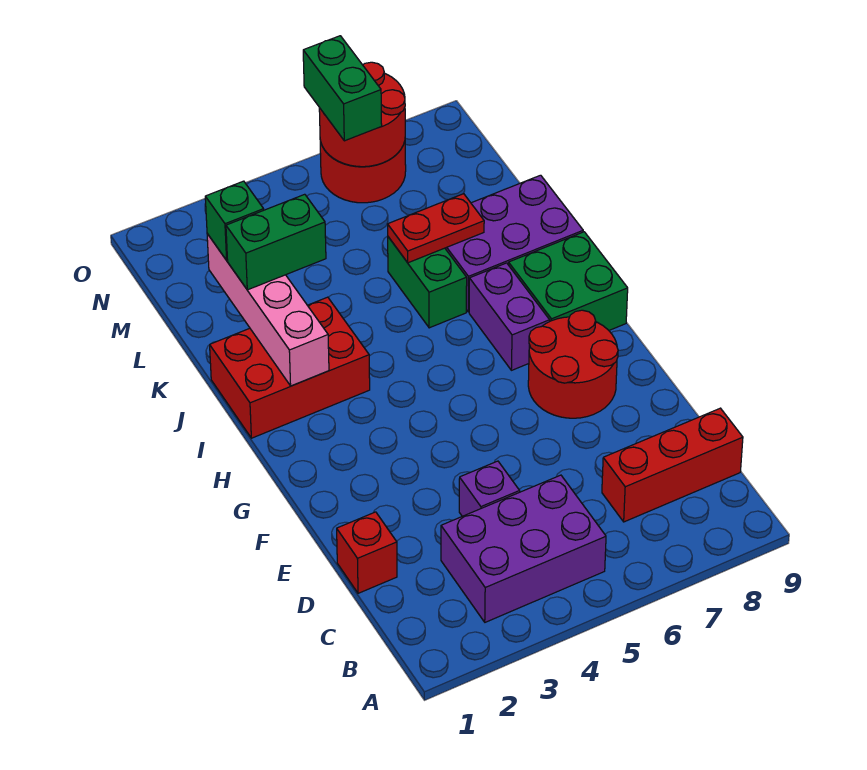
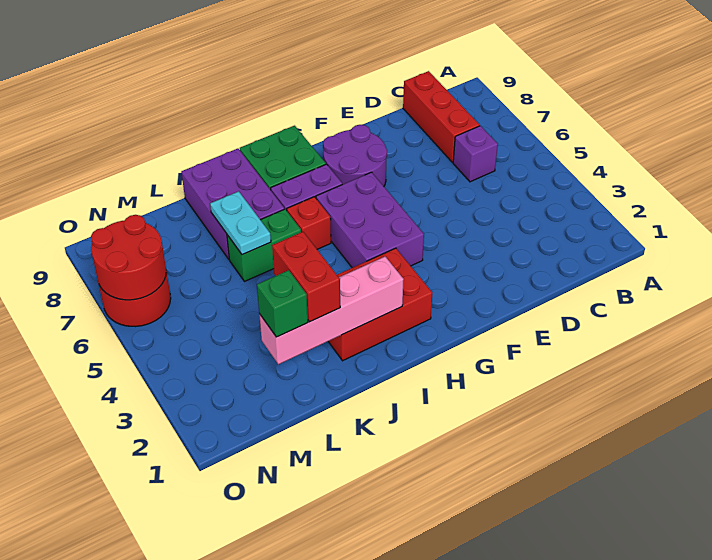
purple 2x3 brick [441,475,606,622] -> purple 2x3 brick moved to [316,172,424,268]
red 1x1 brick [337,512,397,593] -> red 1x1 brick moved to [287,197,331,249]
purple 1x1 brick [459,461,520,516] -> purple 1x1 brick moved to [453,126,498,182]
red 2x2 round brick [528,310,618,418] -> purple 2x2 round brick [323,125,387,186]
red 2x3 brick [210,297,370,438] -> red 2x3 brick turned to [328,248,432,361]
green 1x2 brick [226,194,326,290] -> red 1x2 brick [272,232,340,322]
red 1x2 plate [388,194,484,263] -> cyan 1x2 plate [210,191,271,255]
green 1x2 brick [303,36,382,141] -> none

